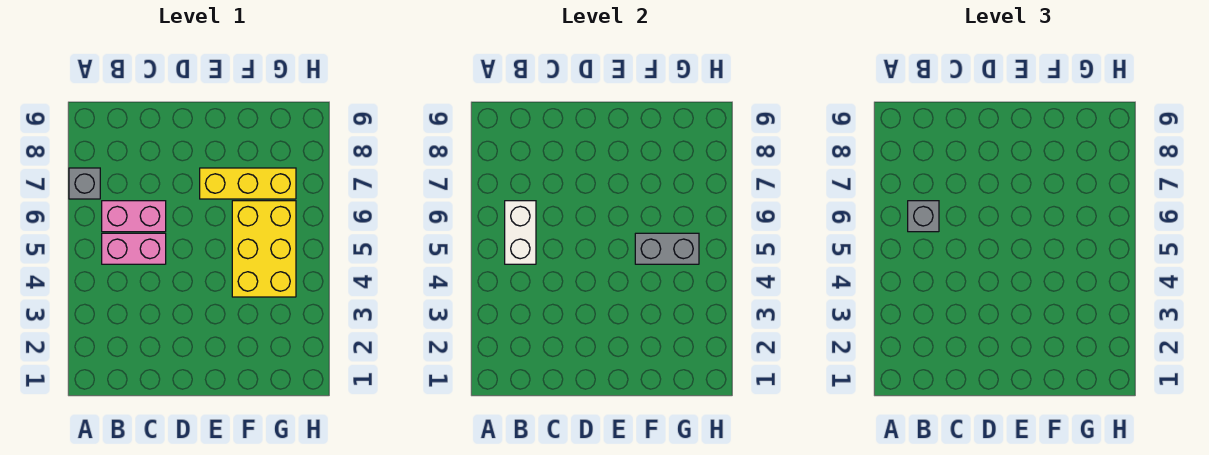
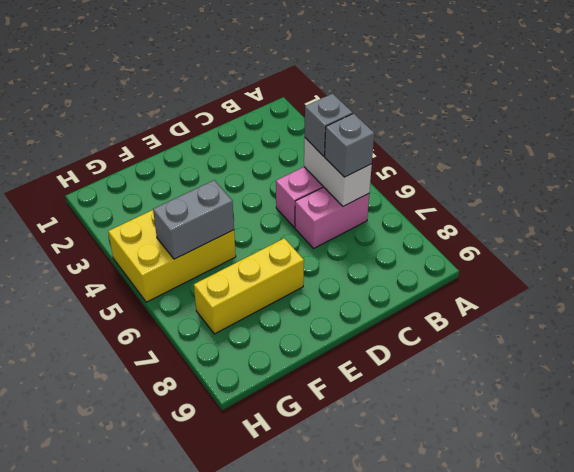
grey 1x1 brick [69,168,100,199] -> grey 1x1 brick moved to [304,94,353,156]
yellow 2x3 brick [232,201,296,297] -> yellow 2x3 brick turned to [108,210,236,302]

